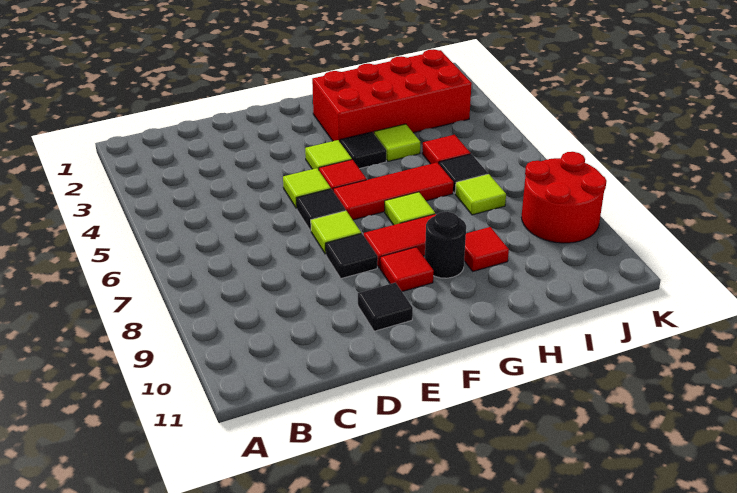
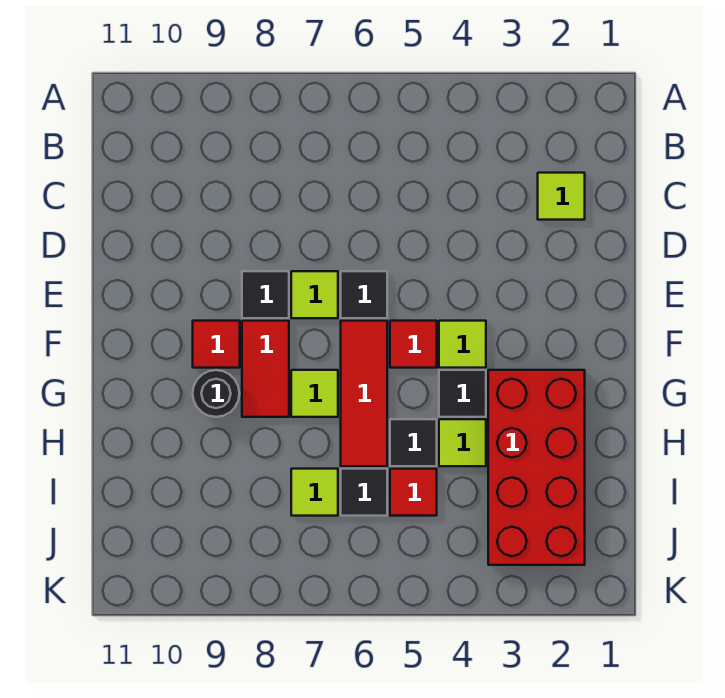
lime 1x1 tile [283,168,331,209] -> lime 1x1 tile moved to [538,173,585,220]
black 1x1 tile [358,283,413,331] -> black 1x1 tile moved to [390,419,437,466]
red 1x1 tile [464,227,509,271] -> none
red 2x2 round brick [521,152,606,243] -> none

